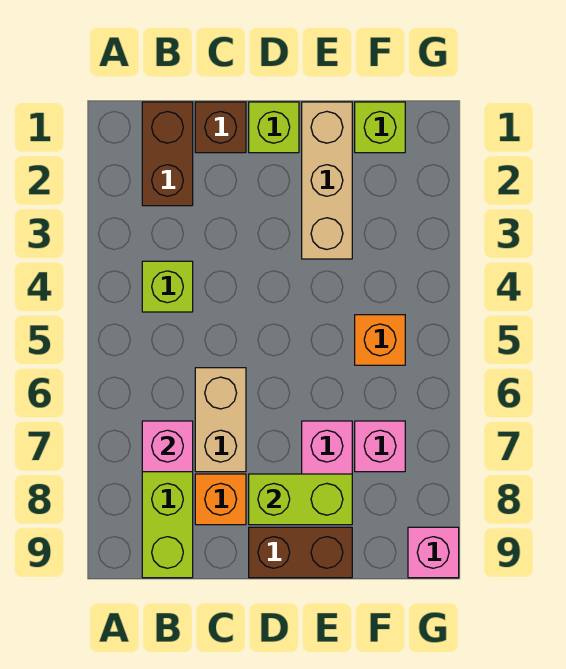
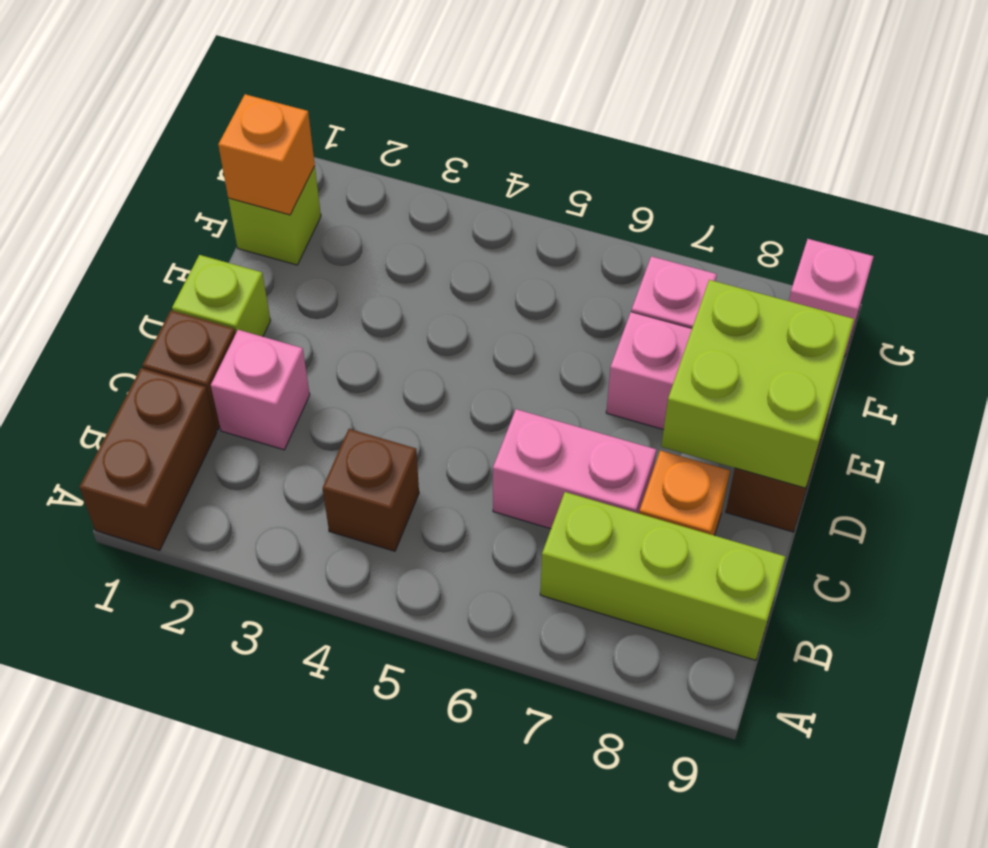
brown 1x2 brick [142,102,193,206] -> brown 1x2 brick turned to [80,368,216,550]
lime 1x1 brick [142,261,193,312] -> brown 1x1 brick [323,429,419,551]
pink 1x1 brick [142,421,193,472] -> pink 1x1 brick moved to [211,330,310,450]
tan 1x2 brick [195,368,246,472] -> pink 1x2 brick [493,409,656,529]
lime 1x2 brick [249,474,352,525] -> lime 2x2 brick [661,280,854,488]
tan 1x3 brick [302,102,352,259] -> none
orange 1x1 brick [355,315,405,365] -> orange 1x1 brick moved to [218,94,315,215]

